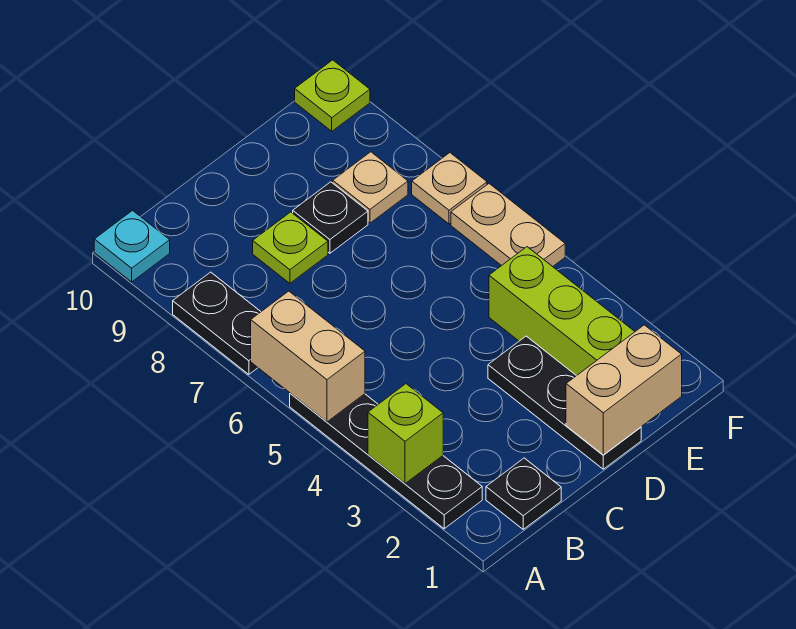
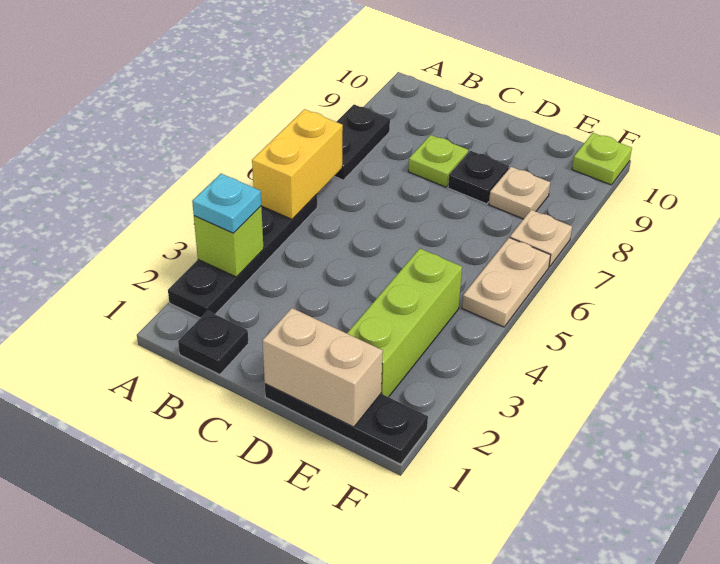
tan 1x2 brick [251,291,365,422] -> yellow 1x2 brick [252,109,343,219]
cyan 1x1 plate [94,211,170,282] -> cyan 1x1 plate moved to [192,174,261,233]
black 1x3 plate [488,336,641,469] -> black 1x3 plate turned to [265,384,428,464]

